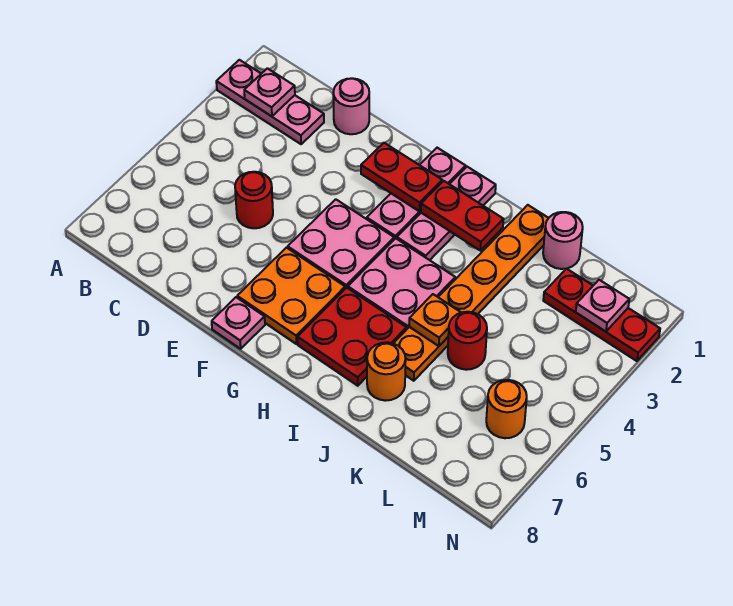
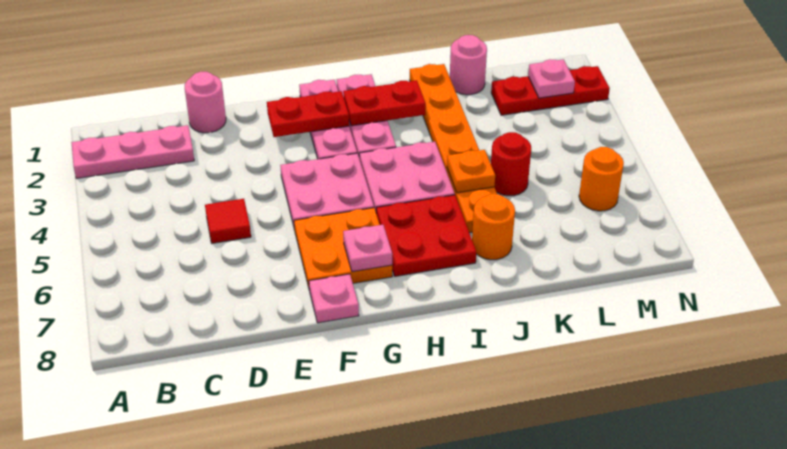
pink 1x1 plate [244,68,295,116] -> pink 1x1 plate moved to [343,225,392,272]
red 1x1 round brick [235,172,273,228] -> red 1x1 tile [205,199,251,243]

